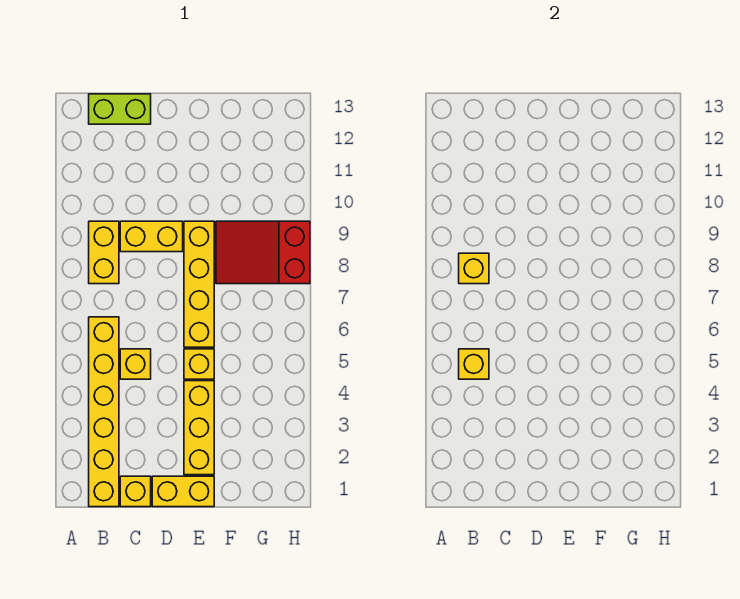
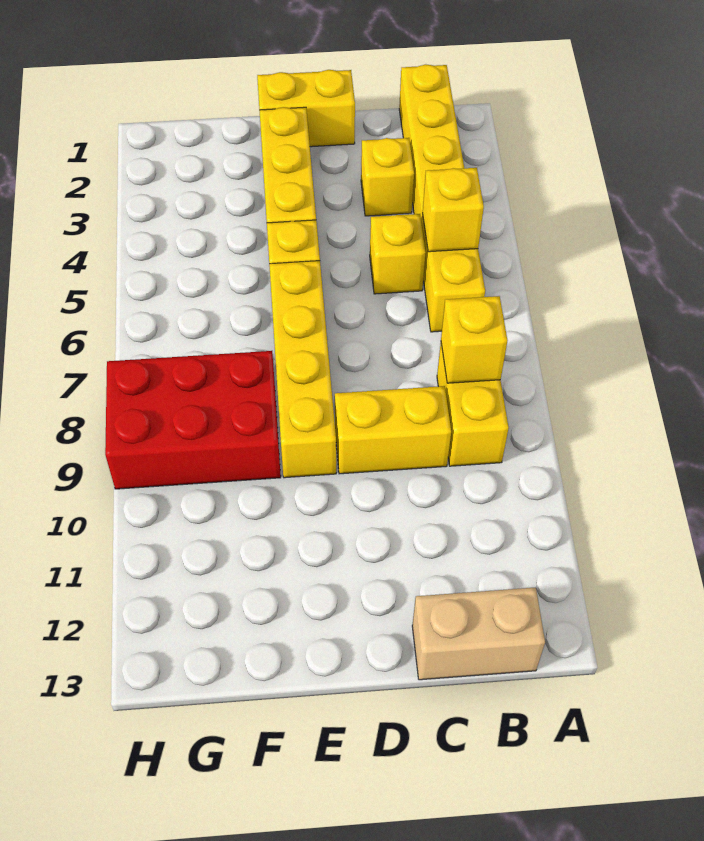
lime 1x2 brick [89,94,151,124] -> tan 1x2 brick [412,587,545,680]
yellow 1x1 brick [120,476,151,507] -> yellow 1x1 brick moved to [361,138,414,216]
red 2x3 slope [216,221,310,284] -> red 2x3 brick [105,351,281,489]

